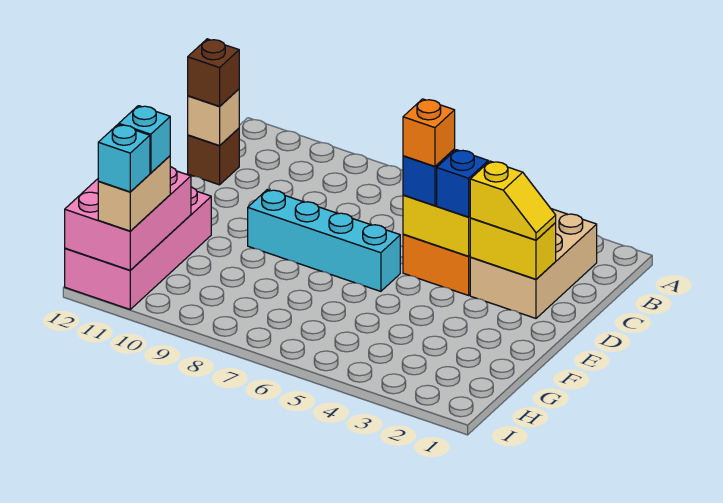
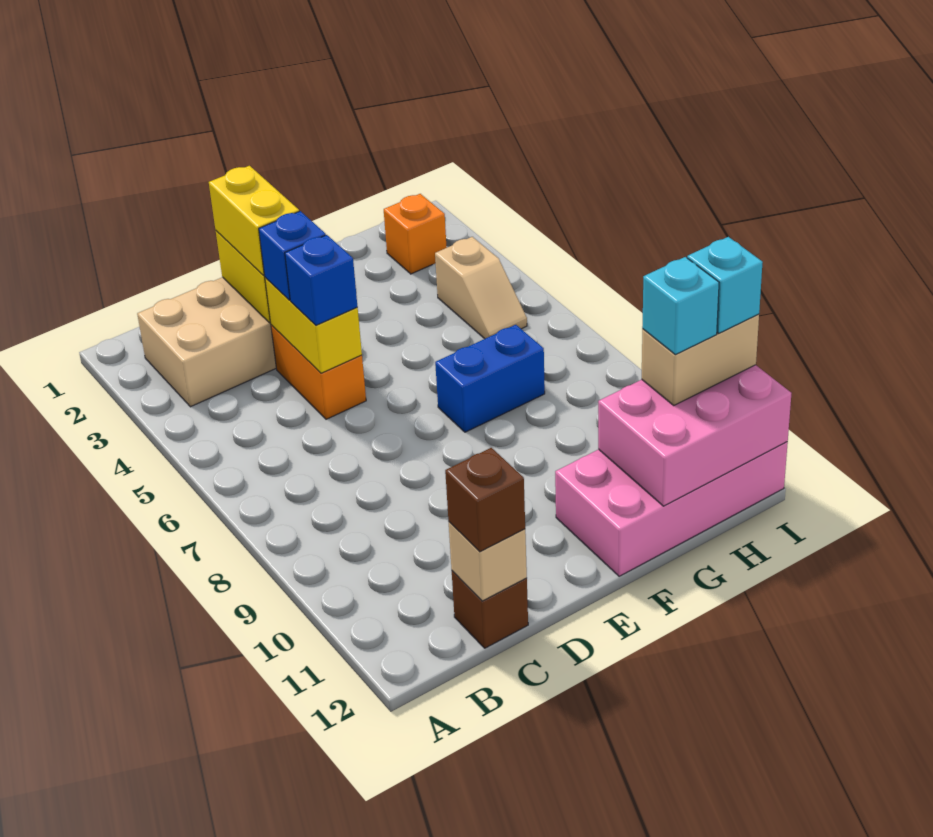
yellow 1x2 slope [470,161,556,240] -> yellow 1x2 brick [209,166,299,275]
orange 1x1 brick [403,99,455,166] -> orange 1x1 brick moved to [384,194,447,274]
cyan 1x4 brick [248,190,400,291] -> none
none -> blue 1x2 brick [435,325,545,432]
none -> tan 1x2 slope [435,237,527,339]

